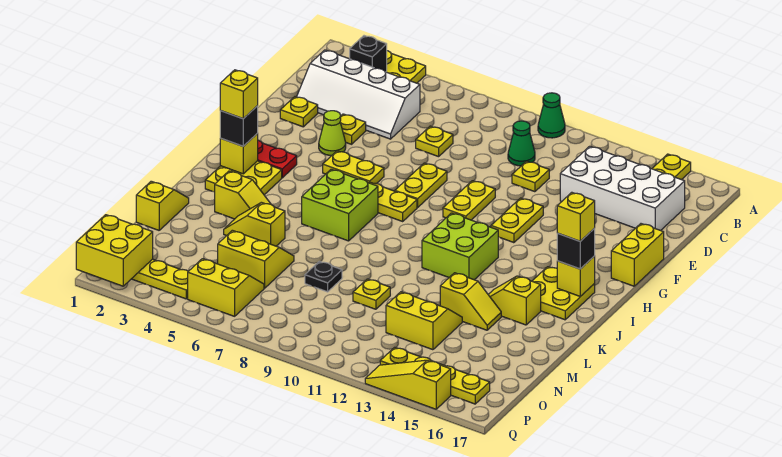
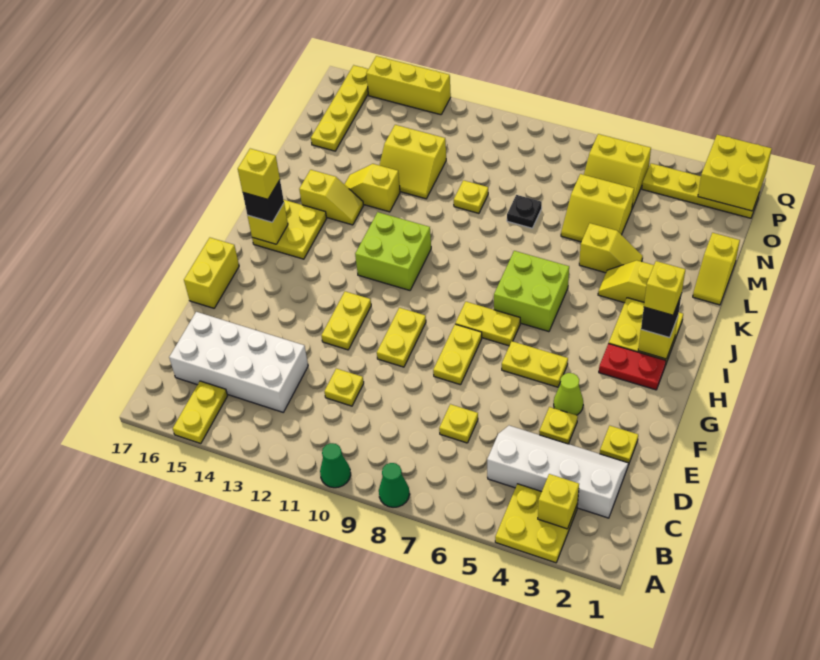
black 1x1 brick [350,36,387,72] -> yellow 1x1 brick [538,474,579,529]
green 1x1 cone [508,121,535,166] -> green 1x1 cone moved to [379,463,410,507]
yellow 1x4 plate [380,347,490,404] -> yellow 1x4 plate turned to [311,65,368,151]
yellow 1x3 slope [365,360,451,409] -> yellow 1x3 brick [366,56,451,115]

